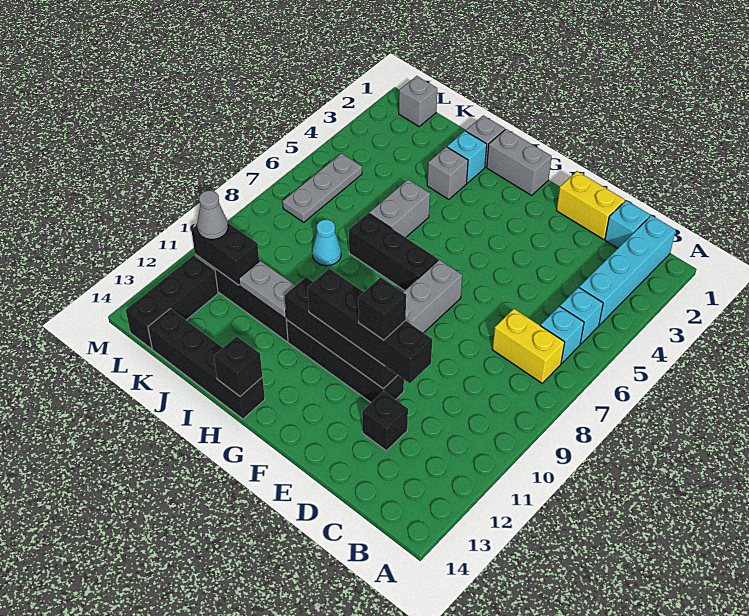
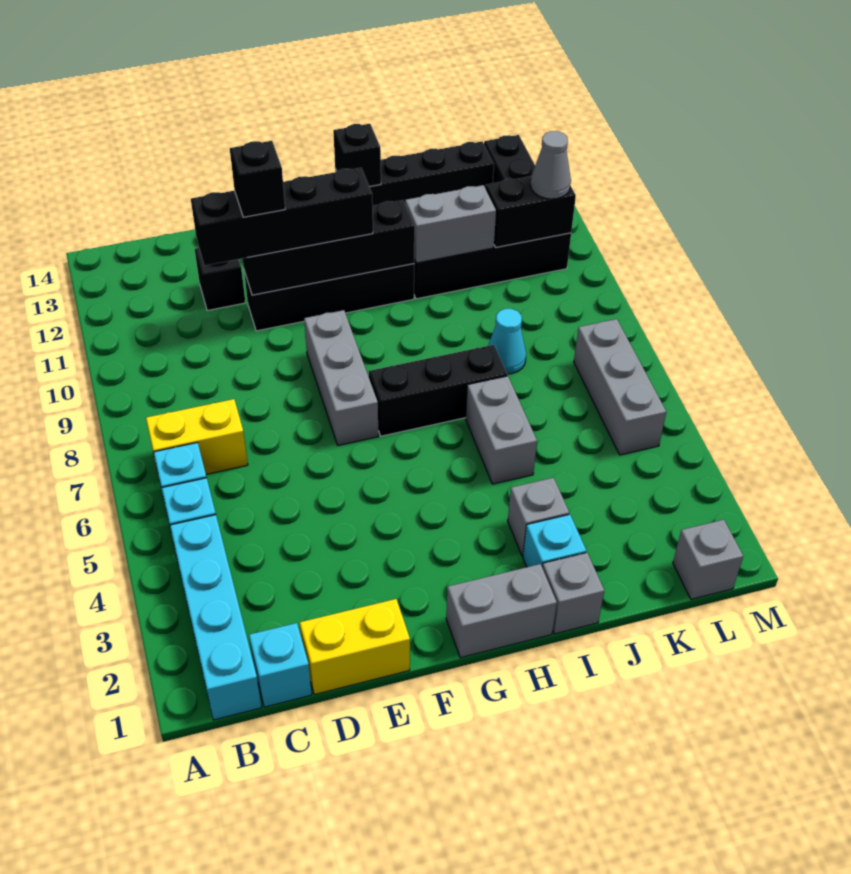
grey 1x2 plate [239,261,296,318] -> grey 1x2 brick [405,185,496,263]
grey 1x3 plate [283,153,362,222] -> grey 1x3 brick [574,319,666,455]

